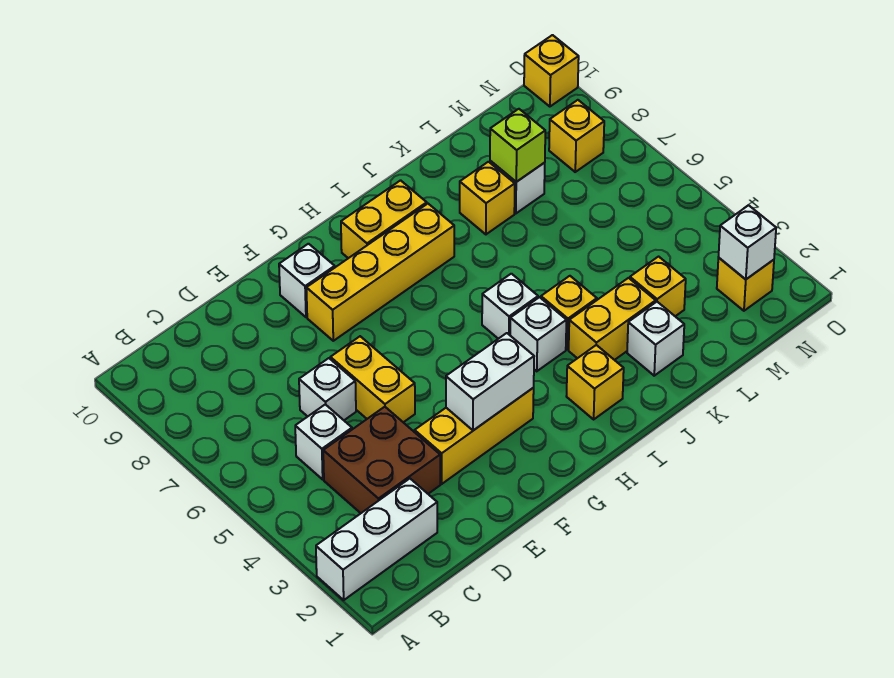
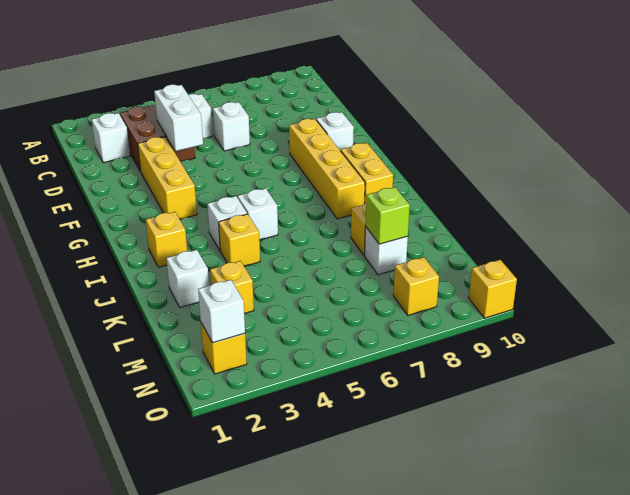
white 1x3 brick [316,479,437,600] -> white 1x1 brick [92,113,130,163]
yellow 1x2 brick [330,336,415,422] -> none
white 1x2 brick [446,333,534,430] -> white 1x2 brick moved to [154,85,203,151]
yellow 1x2 brick [569,278,656,360] -> none

